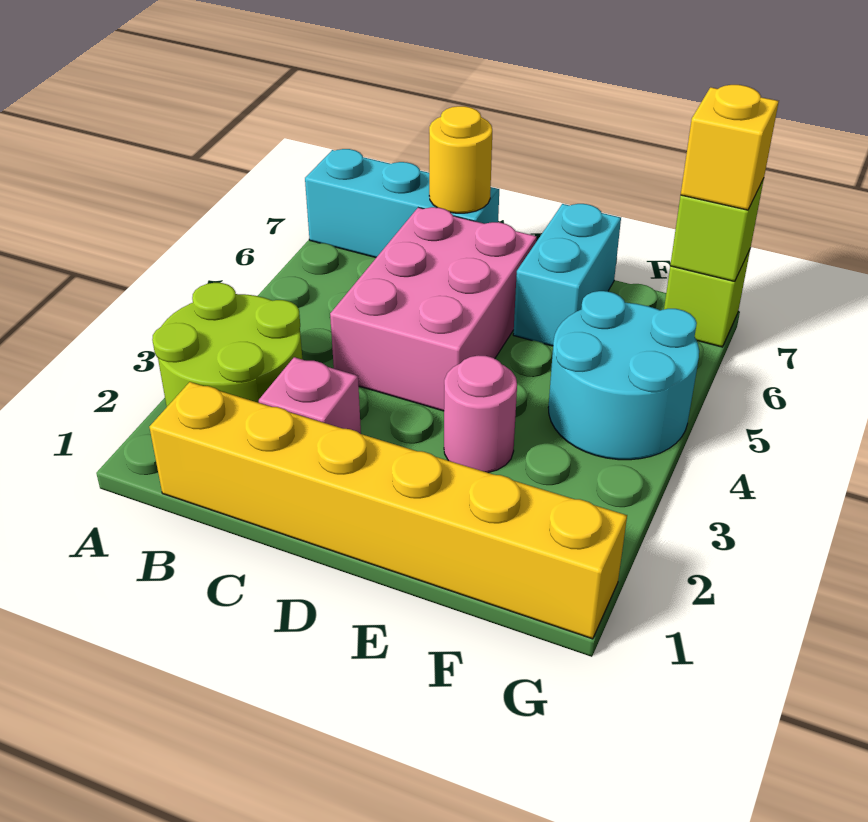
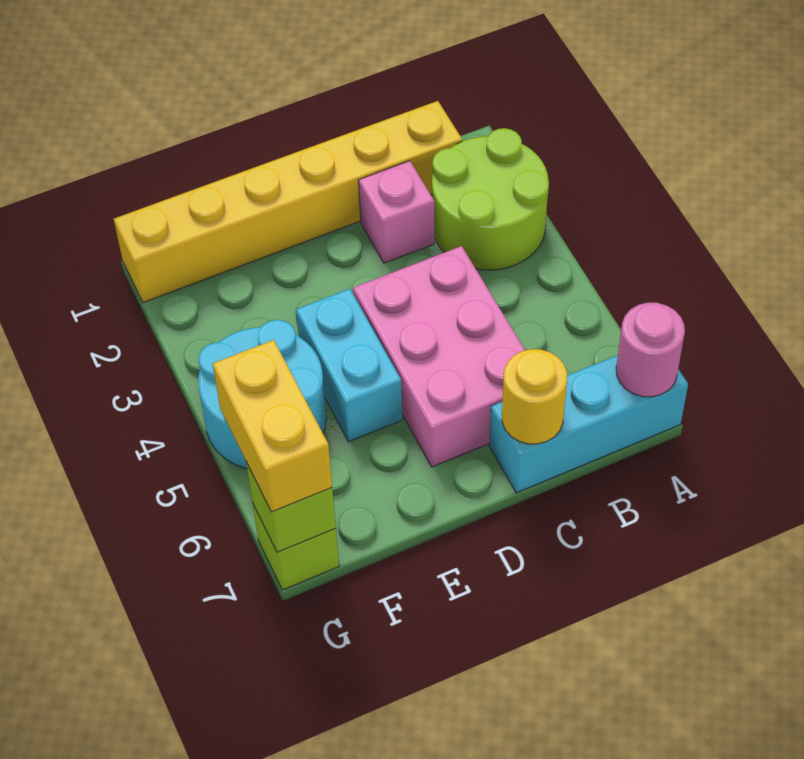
pink 1x1 round brick [444,355,517,473] -> pink 1x1 round brick moved to [616,303,685,397]
cyan 1x2 brick [513,204,621,346] -> cyan 1x2 brick moved to [296,289,402,442]
yellow 1x1 brick [681,85,779,210] -> yellow 1x2 brick [213,340,332,512]

